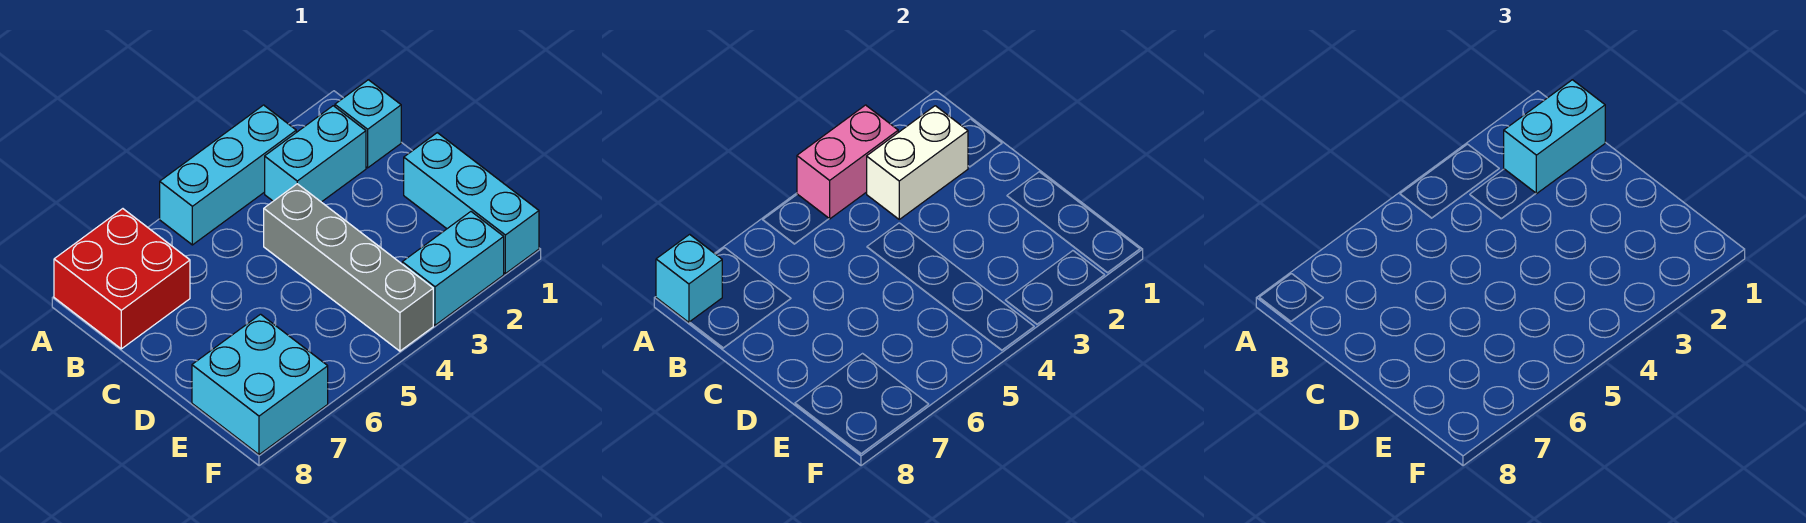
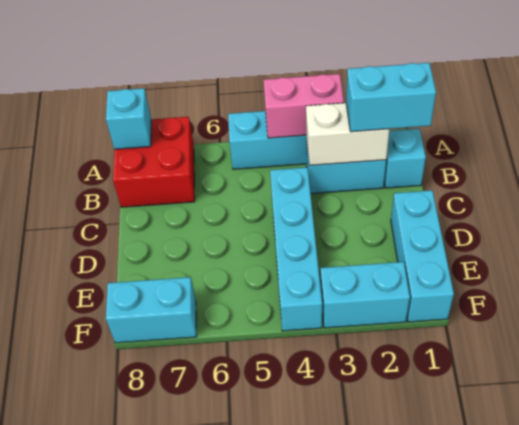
grey 1x4 brick [264,184,433,351] -> cyan 1x4 brick [270,167,322,331]
cyan 2x2 brick [192,314,328,455] -> cyan 1x2 brick [106,277,197,343]

